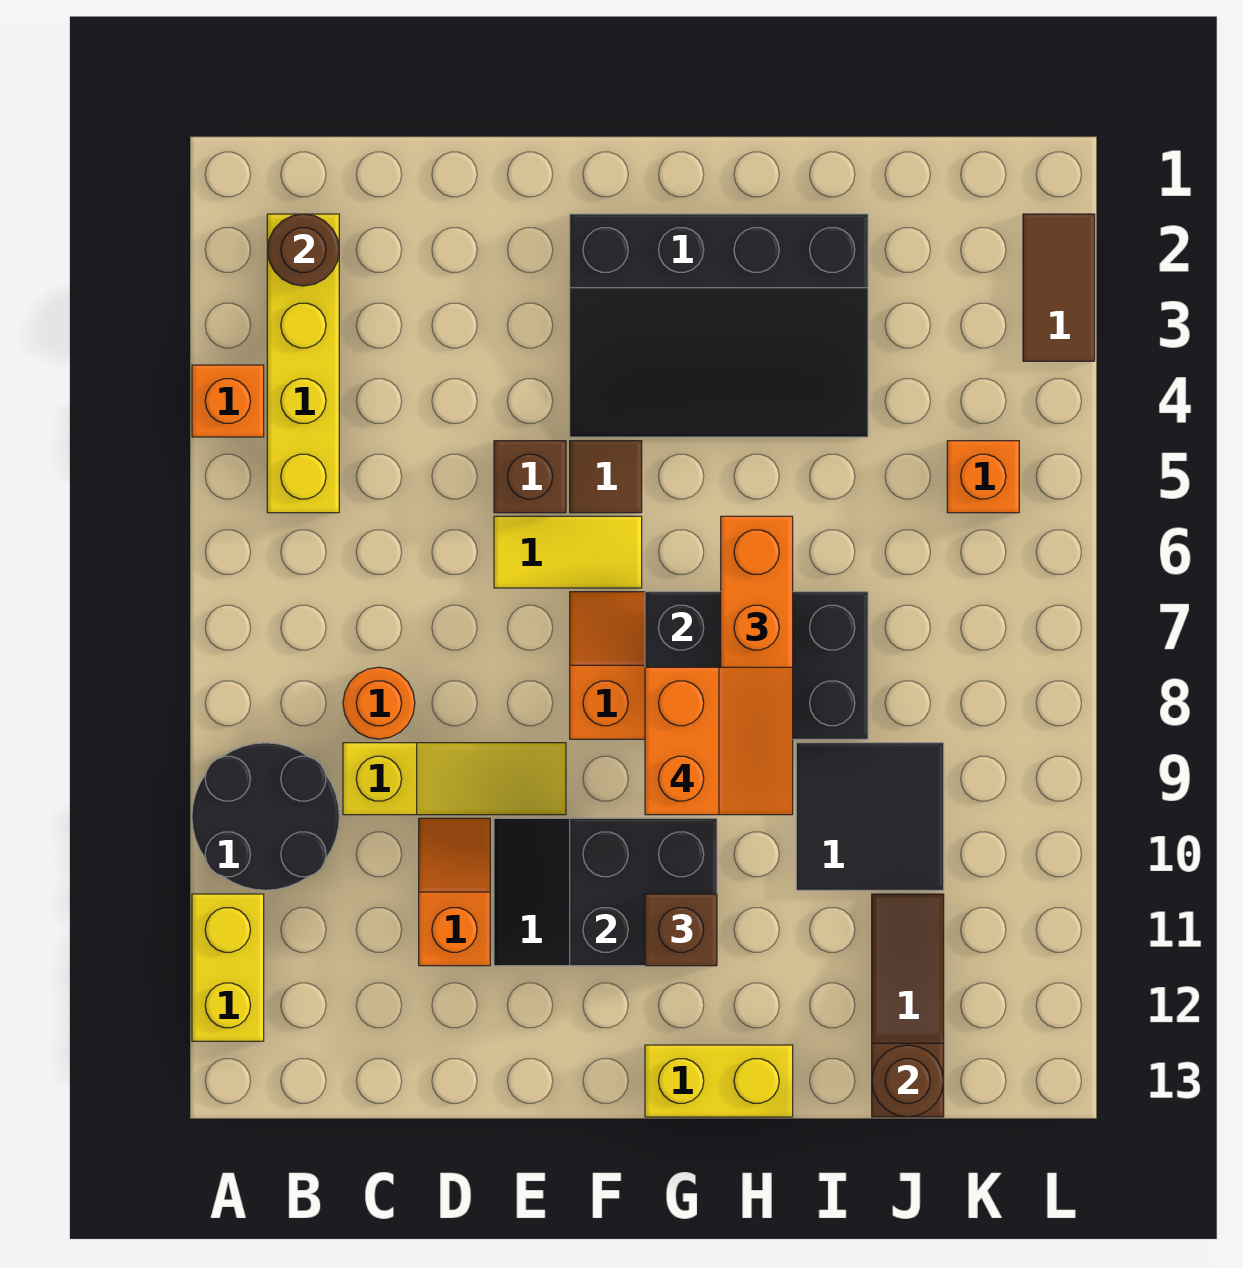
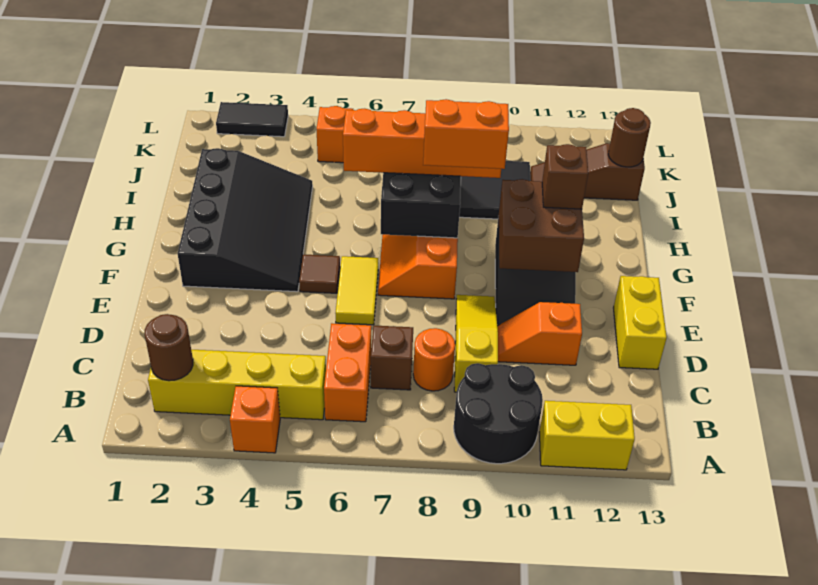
none -> orange 1x2 brick [324,323,371,422]
brown 1x1 brick [494,441,566,513] -> brown 1x1 brick moved to [371,326,413,390]
black 2x2 brick [570,818,717,966] -> brown 2x2 brick [499,179,584,272]
yellow 1x2 brick [645,1045,793,1117] -> yellow 1x2 brick moved to [614,276,667,369]
brown 1x2 tile [1023,214,1095,361] -> black 1x2 tile [216,102,288,137]

